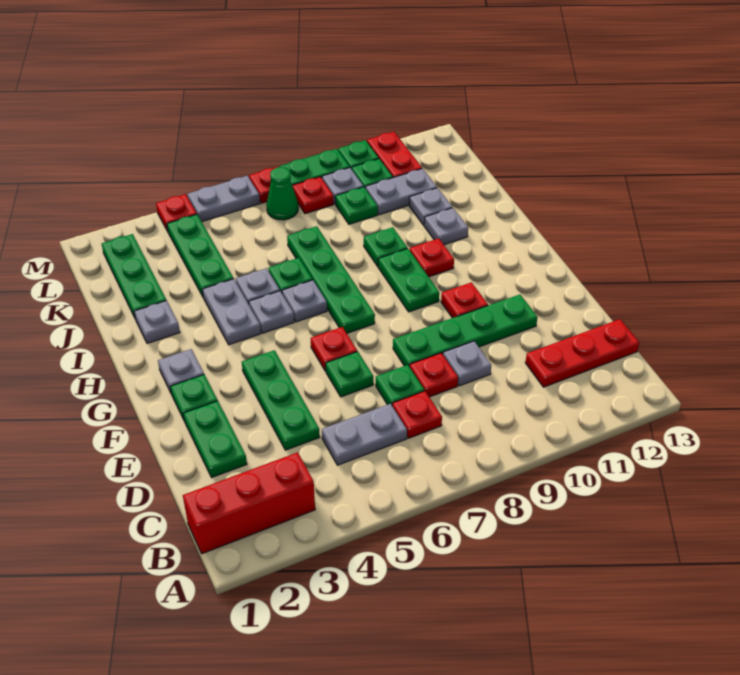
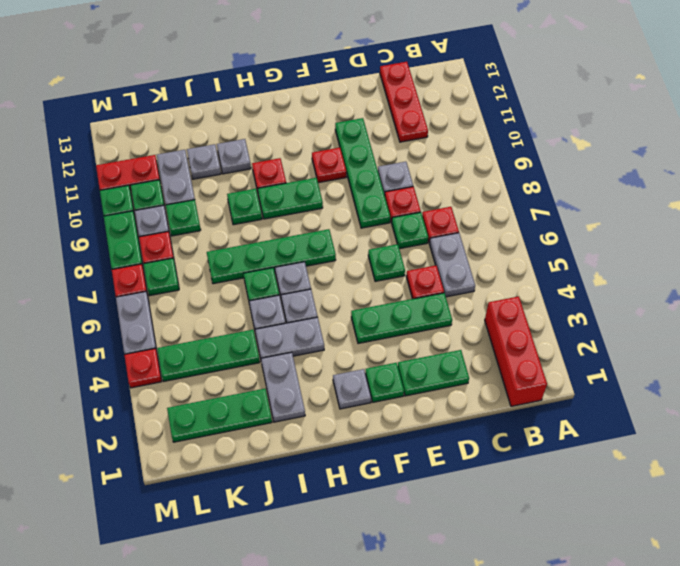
red 1x1 plate [311,327,357,371] -> red 1x1 plate moved to [406,265,444,299]
grey 1x1 plate [134,301,180,343] -> grey 1x2 plate [261,352,305,422]
green 1x1 cone [267,167,298,220] -> green 1x1 plate [144,258,179,296]

